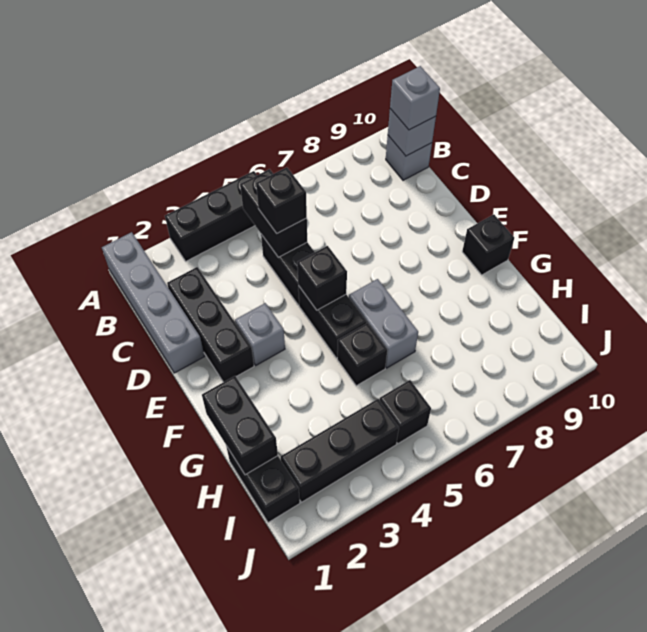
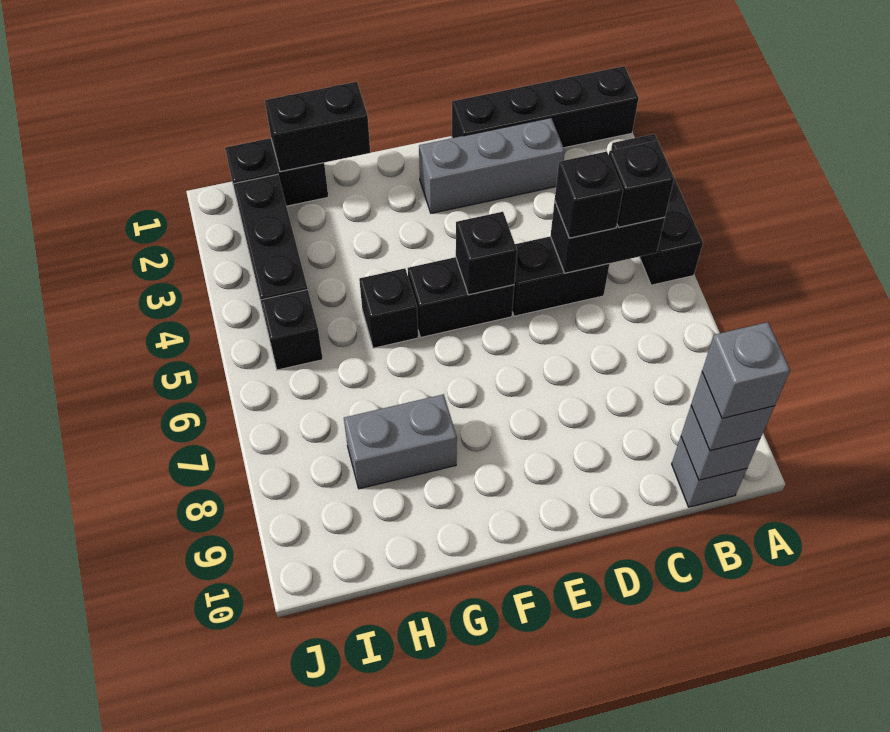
grey 1x4 brick [102,232,205,373] -> black 1x4 brick [452,66,638,148]
black 1x3 brick [167,267,254,382] -> grey 1x3 brick [419,118,565,213]
grey 1x1 brick [235,303,285,365] -> grey 1x1 brick moved to [702,322,790,418]
grey 1x2 brick [349,279,418,368] -> grey 1x2 brick moved to [344,394,457,489]
black 1x1 brick [462,215,514,275] -> black 1x1 brick moved to [609,141,674,227]

